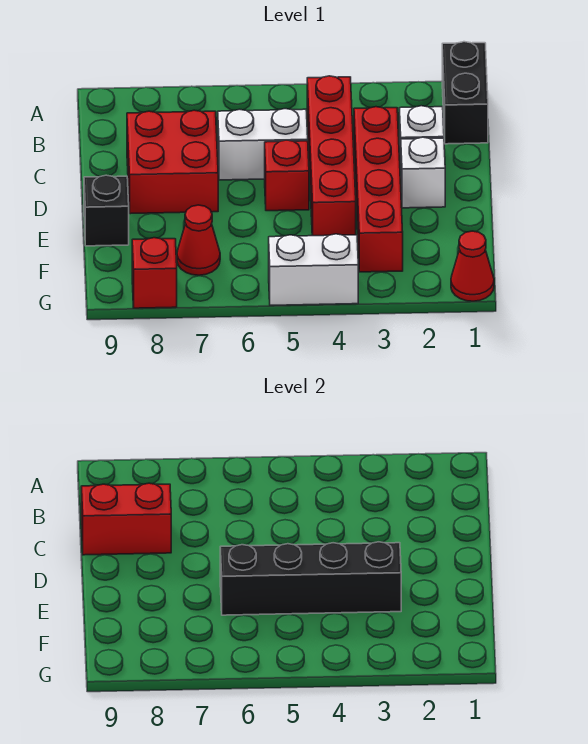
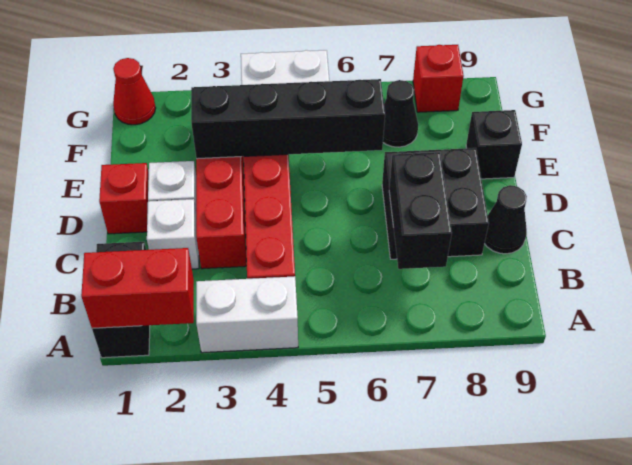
none -> black 1x2 brick [389,152,452,269]
white 1x2 brick [218,109,308,180] -> white 1x2 brick moved to [196,276,298,353]
red 2x2 brick [127,110,218,214] -> black 2x2 brick [382,148,489,259]
red 1x2 brick [81,483,171,555] -> red 1x2 brick moved to [81,248,194,328]
none -> black 1x1 cone [484,185,527,254]
red 1x1 brick [265,140,309,211] -> red 1x1 brick moved to [99,163,149,234]
red 1x1 cone [177,205,220,275] -> black 1x1 cone [383,80,418,147]

